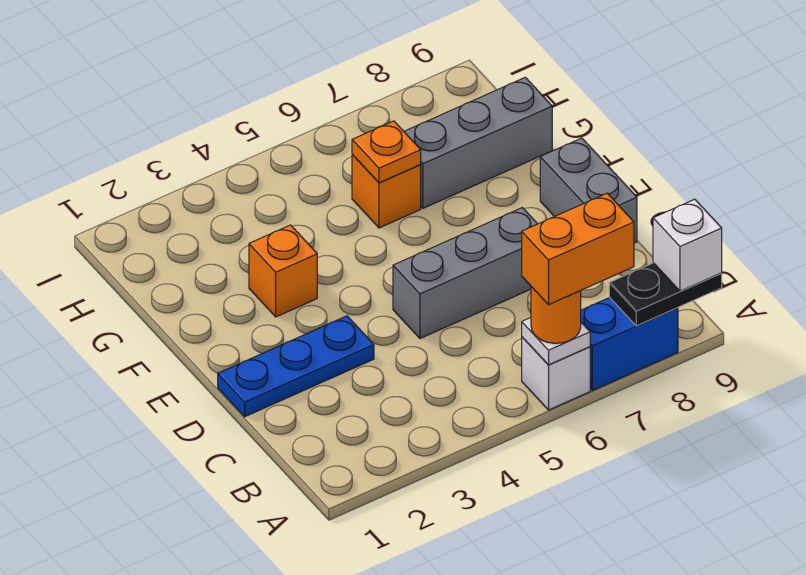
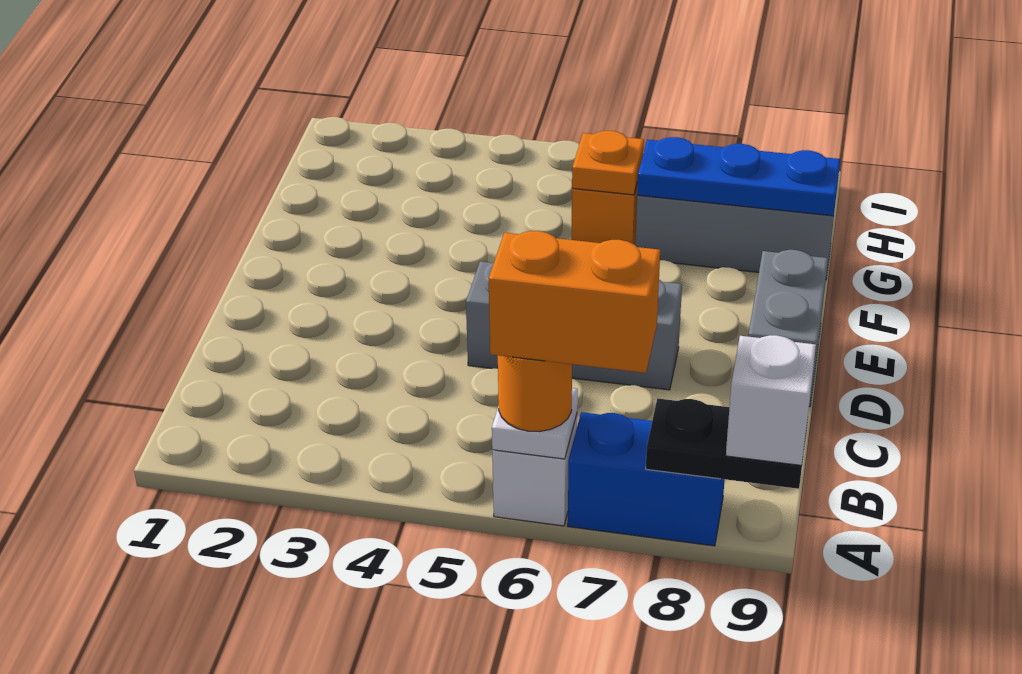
blue 1x3 plate [218,316,374,417] -> blue 1x3 plate moved to [637,137,840,216]
orange 1x1 brick [249,225,317,317] -> none

